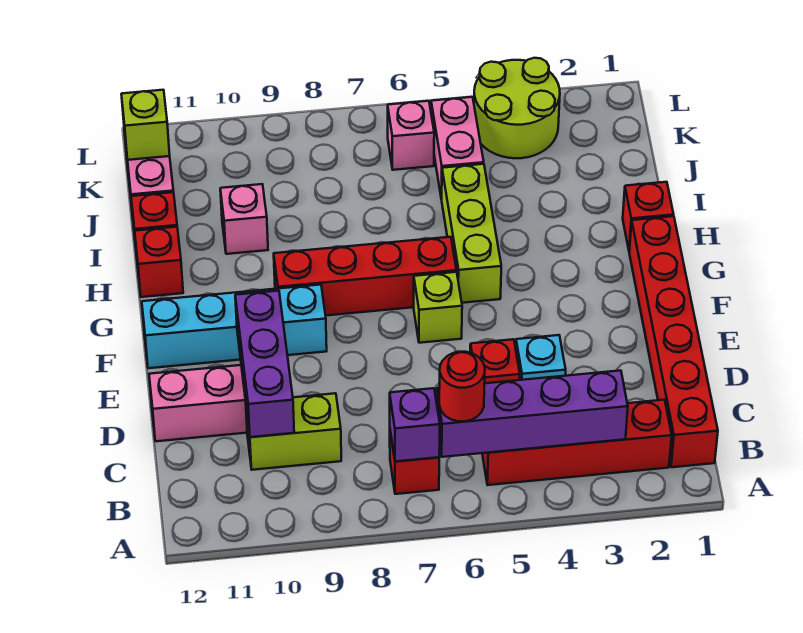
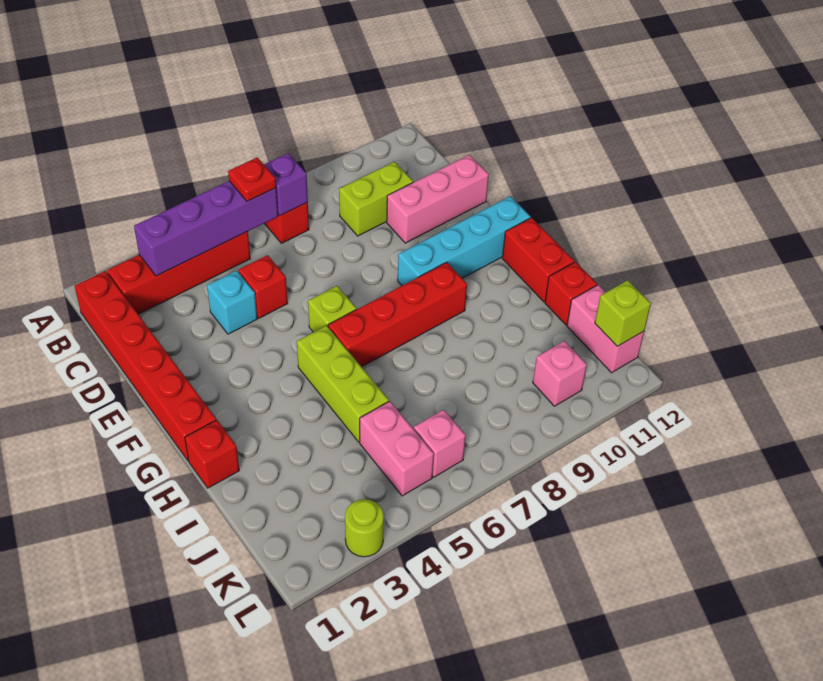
red 1x1 round brick [439,352,485,422] -> red 1x1 plate [228,157,276,201]
purple 1x3 brick [235,291,294,437] -> none
red 1x1 brick [135,227,183,297] -> red 1x2 brick [502,218,574,302]
pink 1x1 brick [220,184,268,254] -> pink 1x1 brick moved to [533,341,587,406]
lime 2x2 round brick [474,58,560,158] -> lime 1x1 round brick [345,499,384,557]

